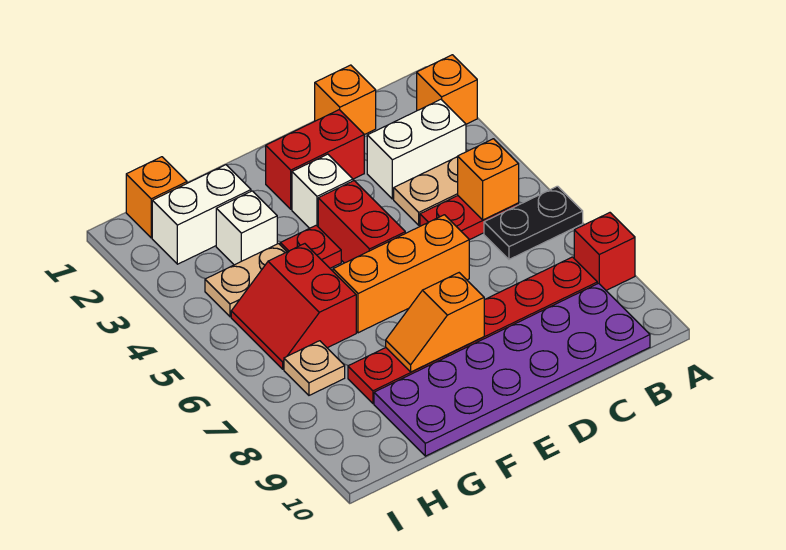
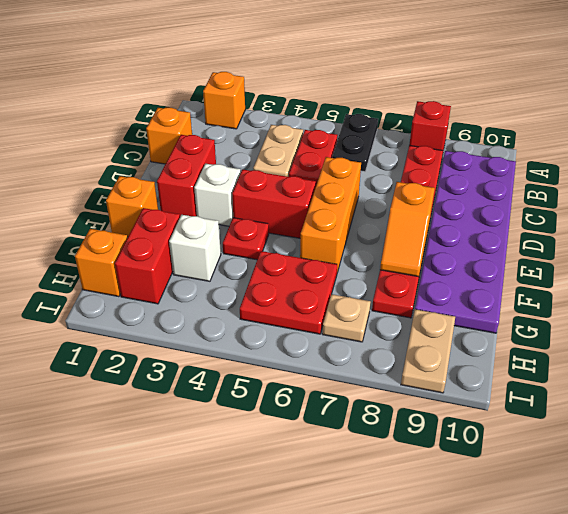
white 1x2 brick [367,99,466,199] -> none
orange 1x1 brick [458,139,519,220] -> orange 1x1 brick moved to [106,176,158,237]
white 1x2 brick [152,165,251,264] -> red 1x2 brick [115,208,180,304]
tan 1x2 plate [205,244,287,317] -> tan 1x2 plate moved to [401,309,455,393]
red 2x2 slope [231,244,356,369] -> red 2x2 plate [240,251,337,334]

